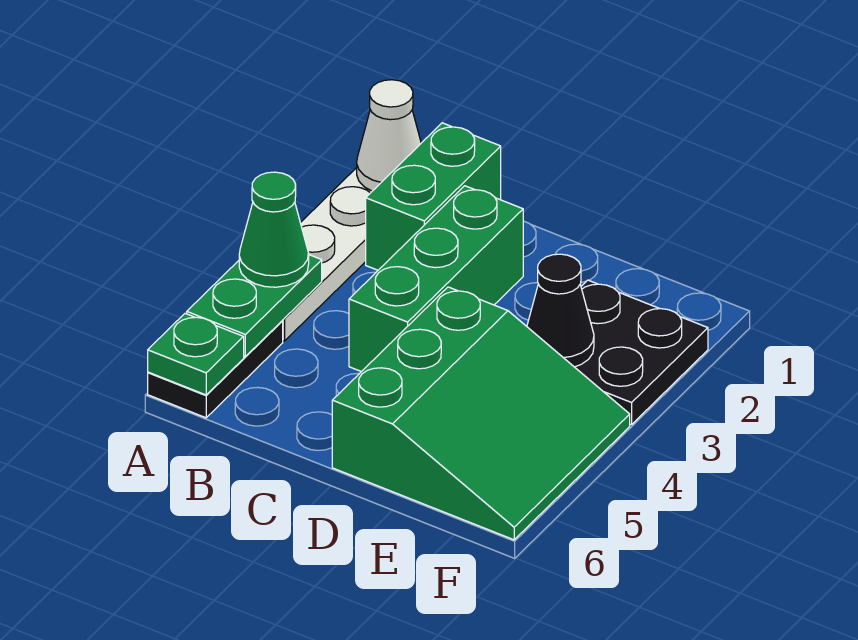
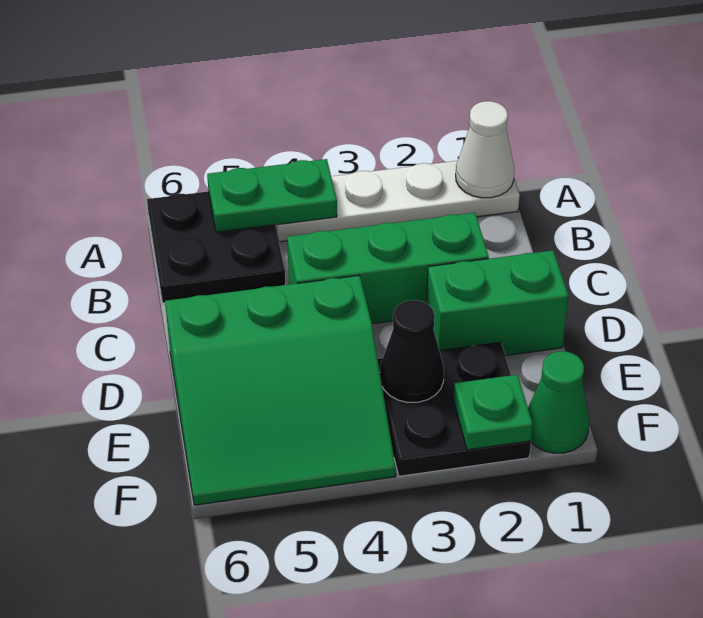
green 1x1 cone [239,172,309,287] -> green 1x1 cone moved to [528,351,589,453]
black 1x2 plate [148,321,283,418] -> black 2x2 plate [147,191,285,303]
green 1x1 plate [148,313,244,395] -> green 1x1 plate moved to [453,375,533,450]
green 1x2 brick [366,123,501,270] -> green 1x2 brick moved to [427,250,569,356]

